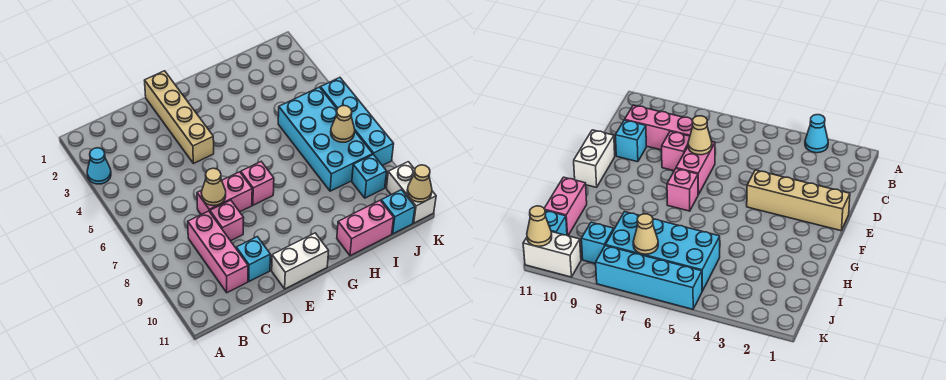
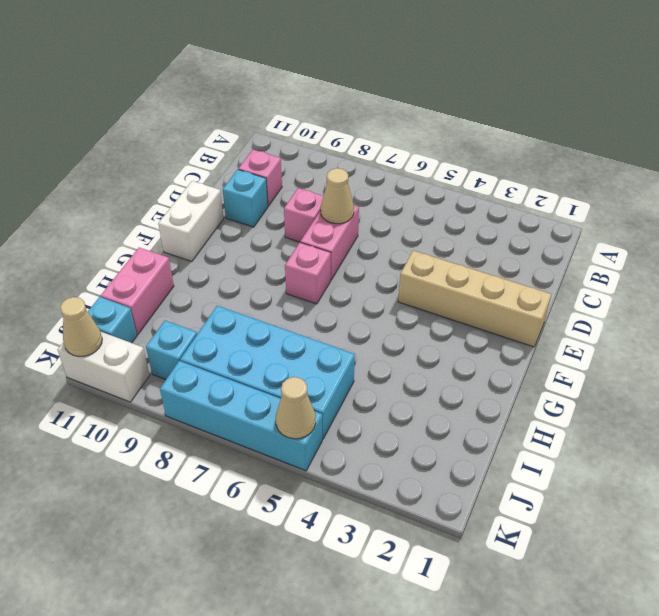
cyan 1x1 cone [87,148,111,184] -> none
pink 1x3 brick [188,211,248,293] -> pink 1x1 brick [238,150,282,206]
tan 1x1 cone [331,106,355,142] -> tan 1x1 cone moved to [276,377,316,439]

